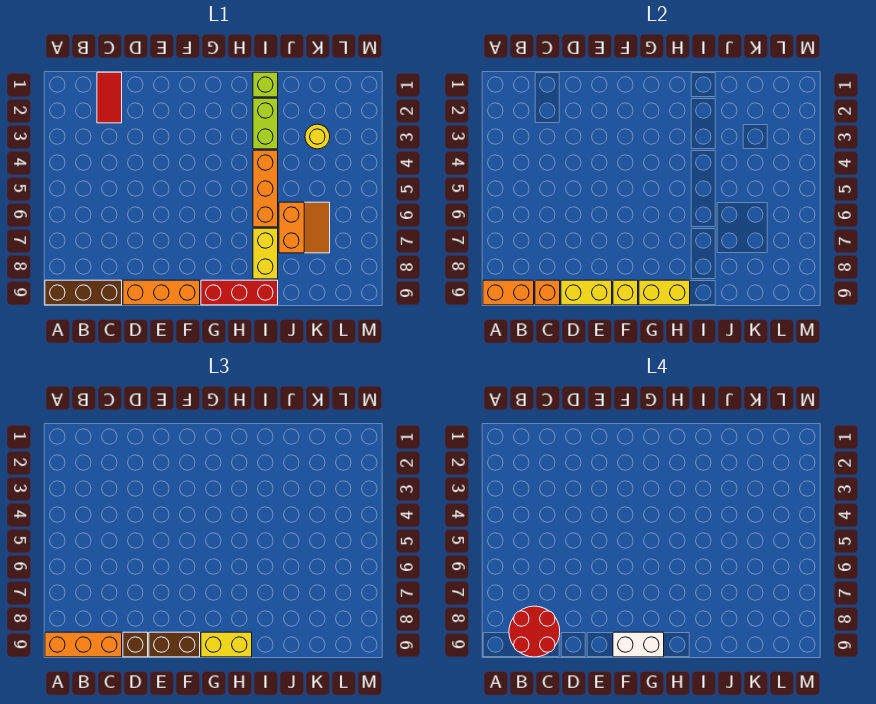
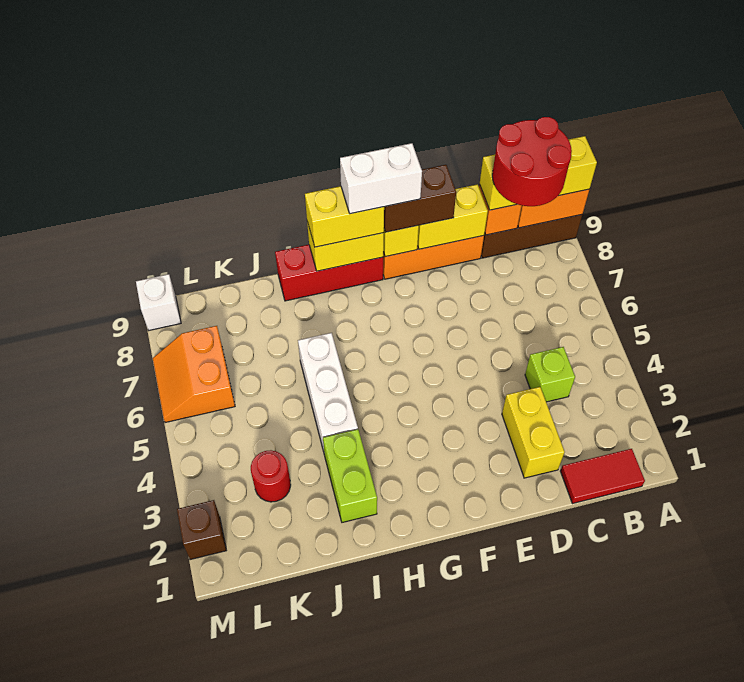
orange 1x3 brick [45,632,122,657] -> yellow 1x3 brick [480,136,597,210]
red 1x2 tile [97,72,122,123] -> red 1x2 tile turned to [560,449,645,503]
brown 1x1 brick [123,632,148,657] -> brown 1x1 brick moved to [177,500,226,560]
lime 1x1 brick [253,72,278,97] -> lime 1x1 brick moved to [525,347,575,402]
orange 1x3 brick [253,150,278,227] -> white 1x3 brick [298,333,358,452]
yellow 1x2 brick [253,228,278,279] -> yellow 1x2 brick moved to [502,387,565,478]
orange 2x2 slope [279,202,330,253] -> orange 2x2 slope moved to [153,326,235,423]
yellow 1x1 round brick [305,124,330,149] -> red 1x1 round brick [251,450,291,502]
none -> white 1x1 brick [136,274,181,331]

